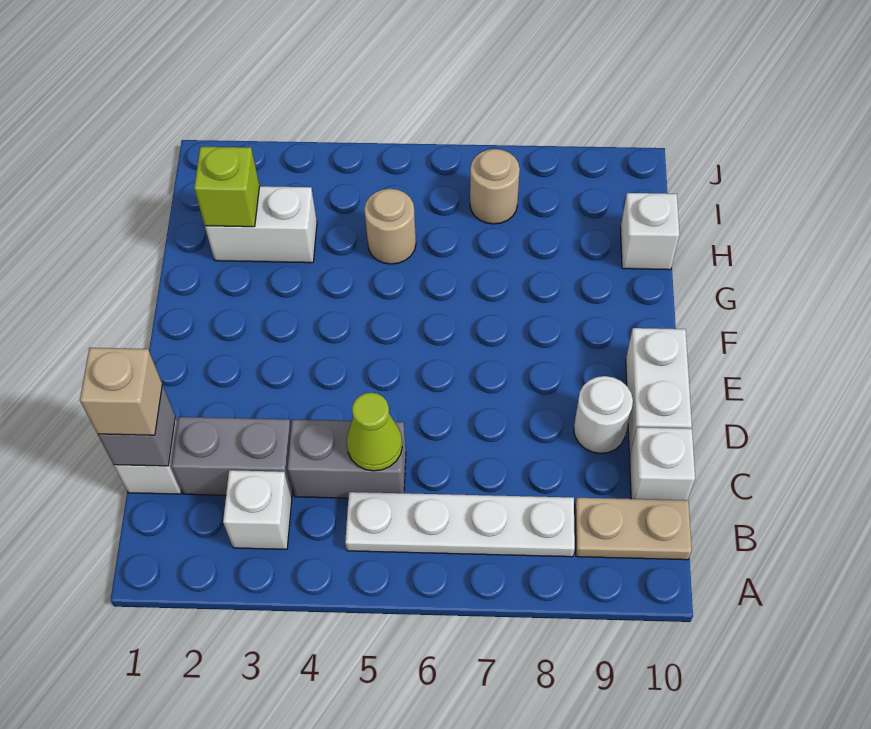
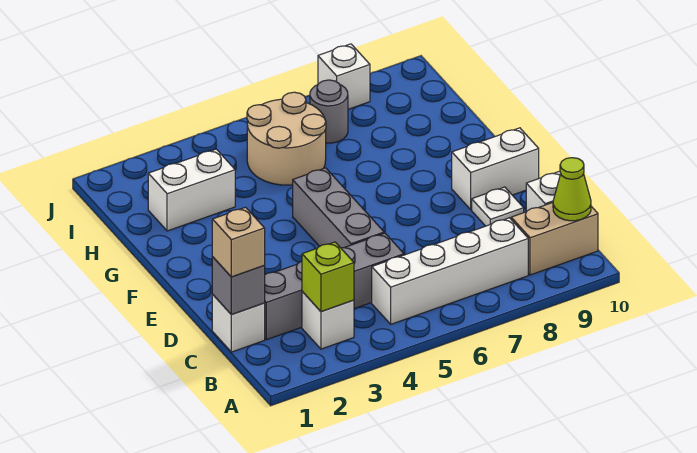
white 1x4 plate [345,492,575,557] -> white 1x4 brick [372,218,528,324]
tan 1x2 plate [575,498,692,560] -> tan 1x2 brick [511,203,598,275]
lime 1x1 cone [347,393,402,471] -> lime 1x1 cone moved to [553,158,591,221]
none -> grey 1x3 brick [293,168,384,248]
white 1x1 round brick [574,376,633,453] -> white 1x1 plate [472,187,524,226]
white 1x2 brick [626,328,692,454] -> white 1x2 brick turned to [452,128,539,210]
lime 1x1 brick [194,147,260,227] -> lime 1x1 brick moved to [302,242,354,312]
tan 1x1 round brick [364,189,416,264] -> tan 2x2 round brick [247,92,326,185]
white 1x1 brick [620,193,680,270] -> white 1x1 brick moved to [318,44,370,109]
tan 1x1 round brick [470,149,520,224] -> grey 1x1 round brick [310,80,348,143]

